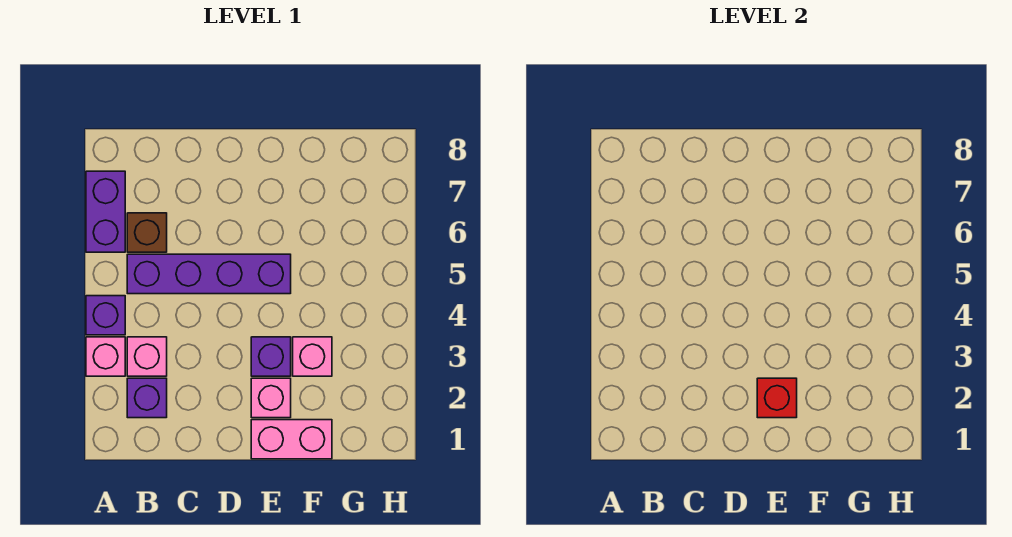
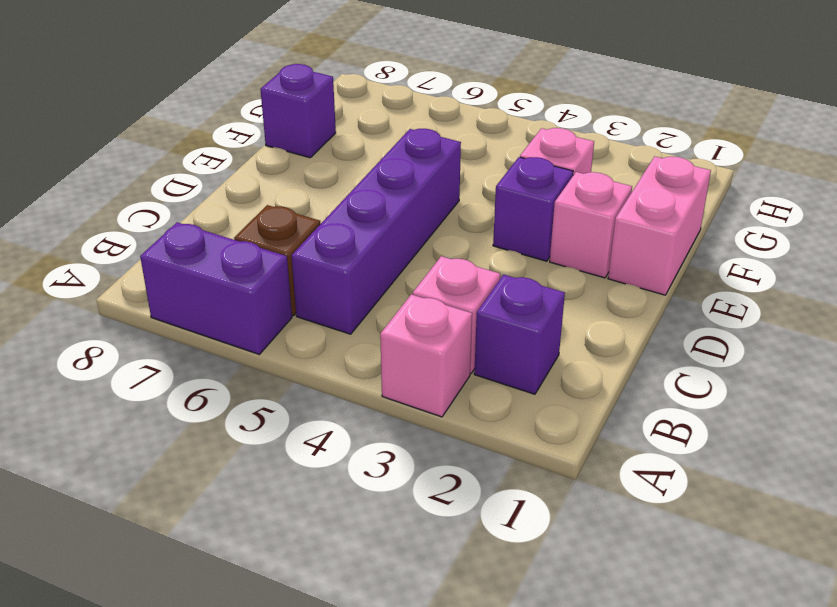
purple 1x1 brick [86,296,125,335] -> purple 1x1 brick moved to [260,64,336,158]
red 1x1 brick [757,378,797,418] -> none

